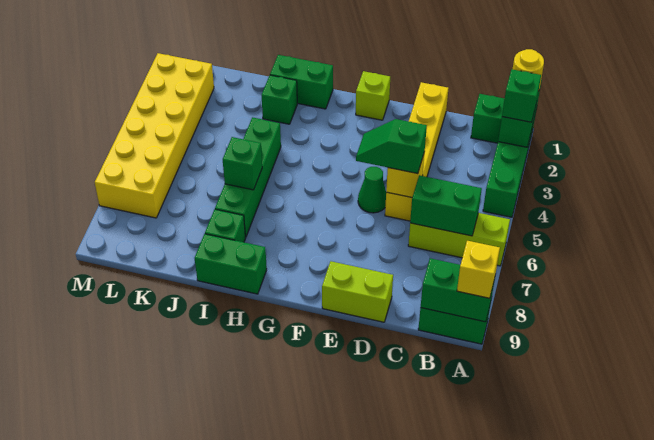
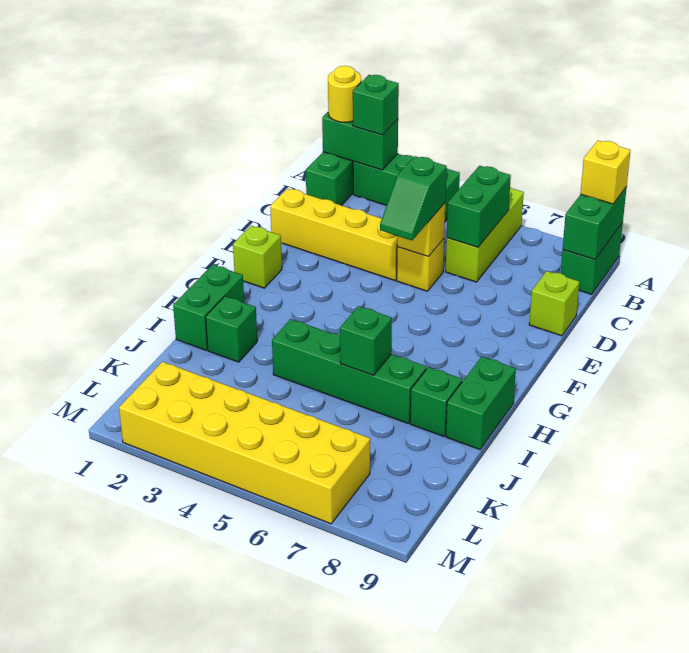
lime 1x2 brick [322,261,393,322] -> lime 1x1 brick [529,271,579,336]
green 1x1 cone [358,167,386,213] -> none

